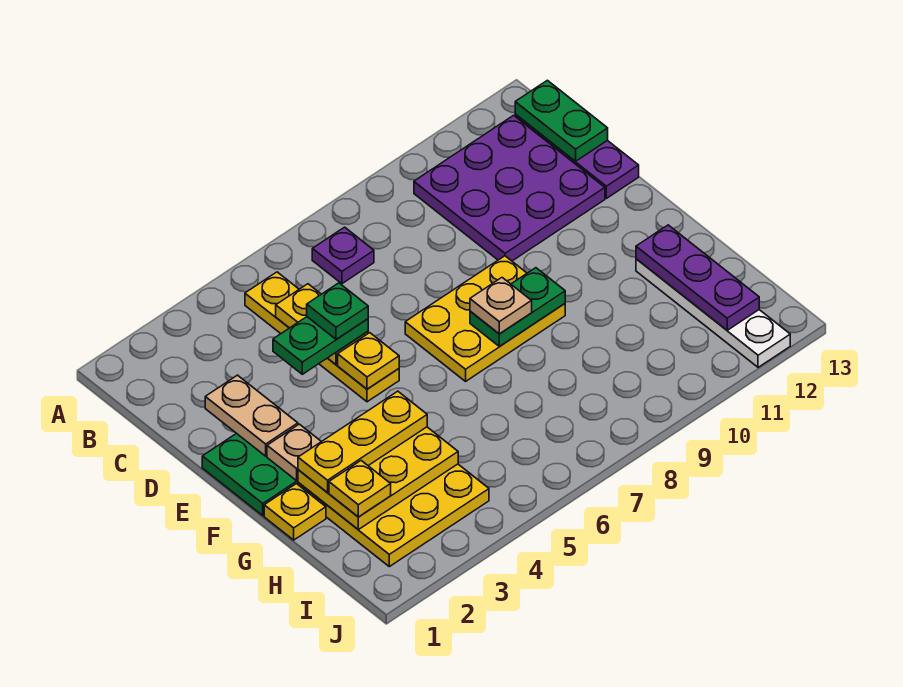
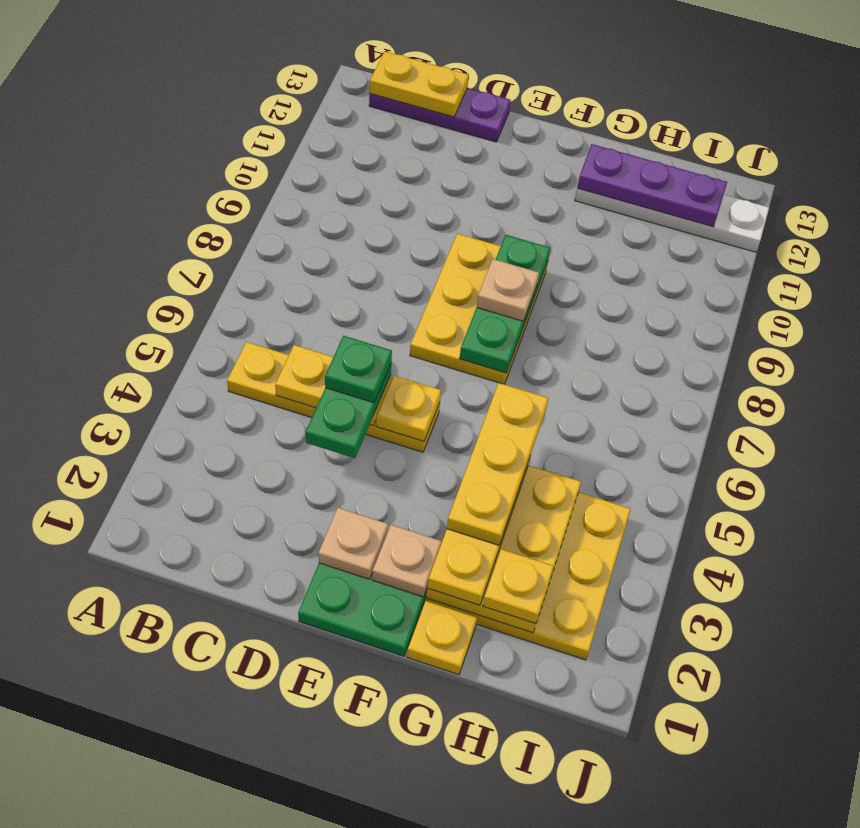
purple 1x1 plate [312,227,374,284] -> none
purple 3x3 plate [414,115,605,261] -> none
green 1x2 plate [515,80,608,161] -> yellow 1x2 plate [370,51,469,117]
tan 1x2 plate [205,375,298,456] -> tan 1x1 plate [318,508,388,579]
green 1x2 plate [470,268,565,347] -> green 1x3 plate [460,235,550,373]
none -> yellow 1x3 plate [447,383,548,545]

